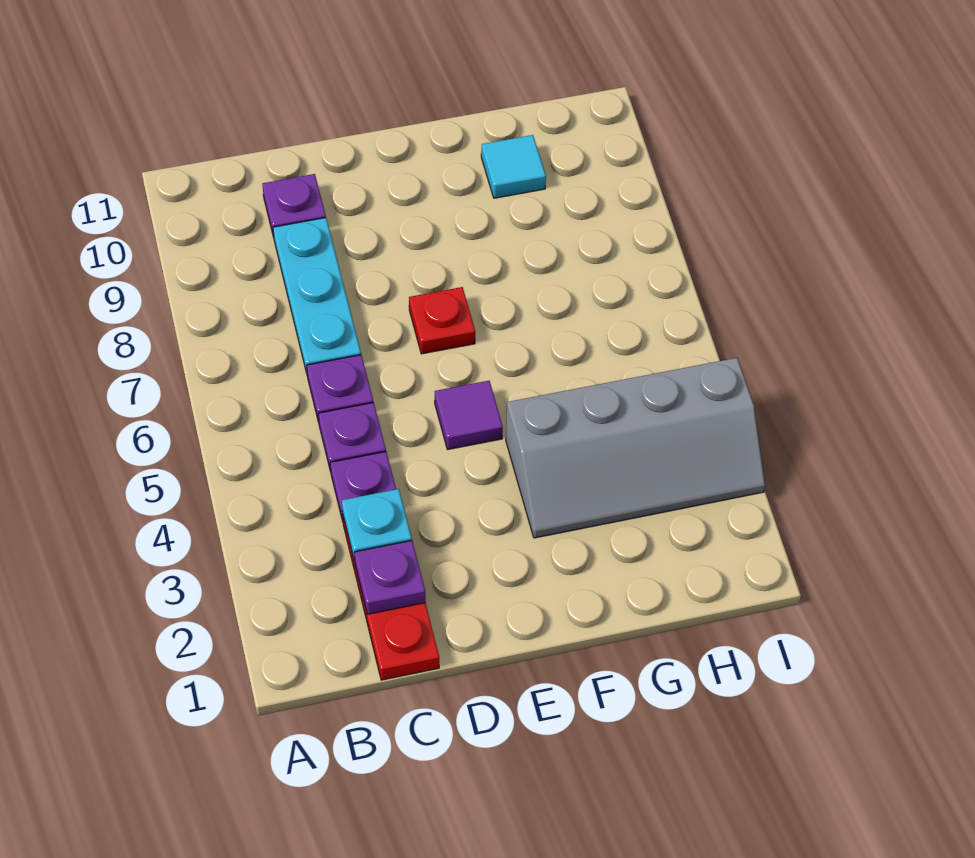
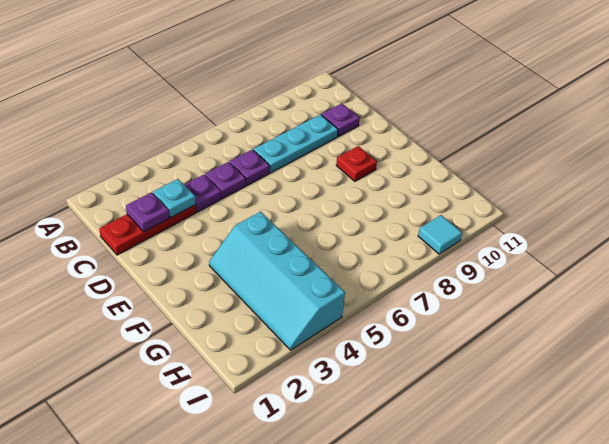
purple 1x1 tile [435,381,503,450] -> none
red 1x1 plate [409,287,475,354] -> red 1x1 plate moved to [336,146,377,181]
grey 2x4 slope [506,358,765,538] -> cyan 2x4 slope [209,212,345,350]
cyan 1x1 tile [481,135,546,198] -> cyan 1x1 tile moved to [418,215,462,254]

